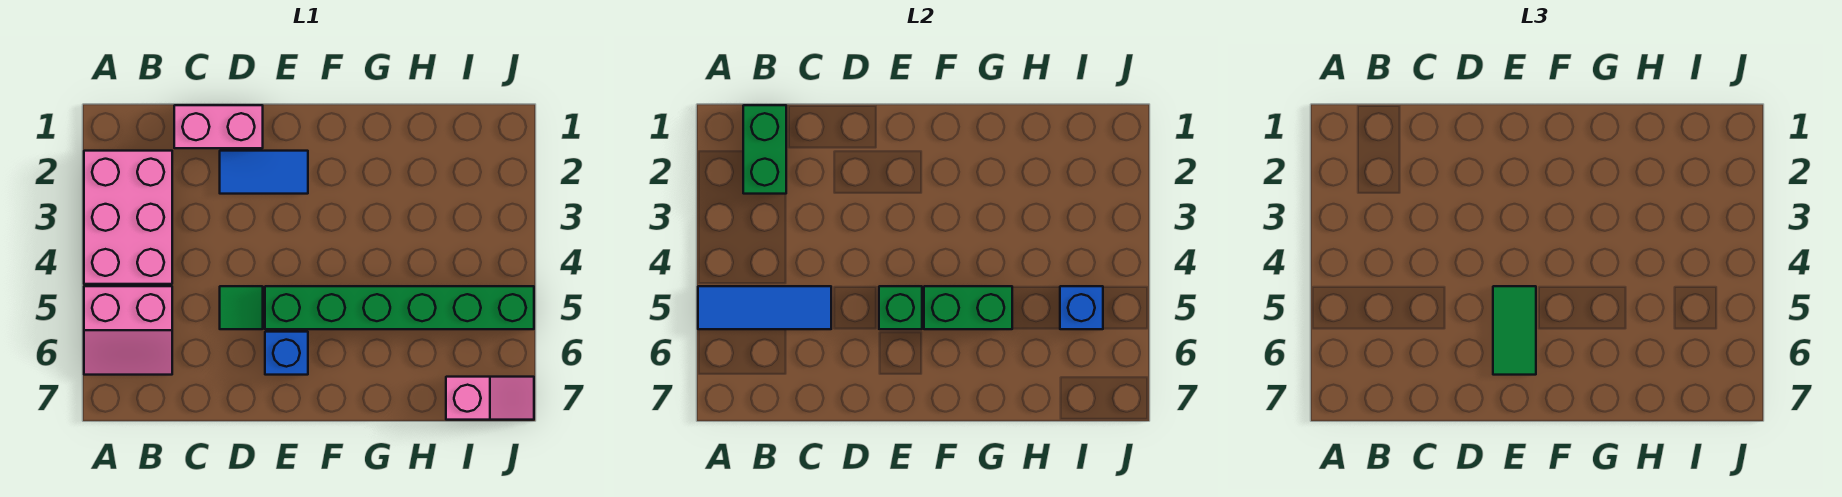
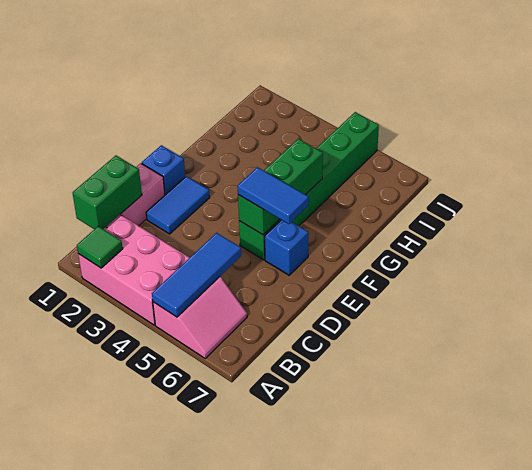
green 1x2 brick [743,105,786,194] -> green 1x2 brick turned to [73,156,142,229]
green 1x1 tile [220,286,263,329] -> green 1x1 tile moved to [77,226,123,268]
green 1x2 tile [1493,286,1536,375] -> blue 1x2 tile [238,167,309,224]
blue 1x1 brick [1060,286,1103,329] -> blue 1x1 brick moved to [142,145,185,195]
pink 1x2 slope [446,377,534,420] -> none

